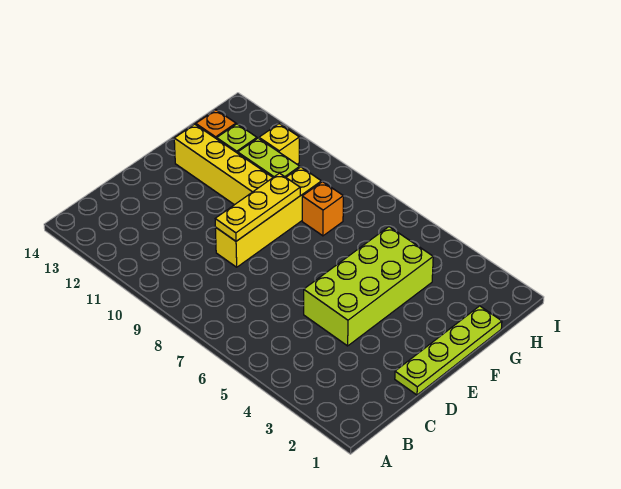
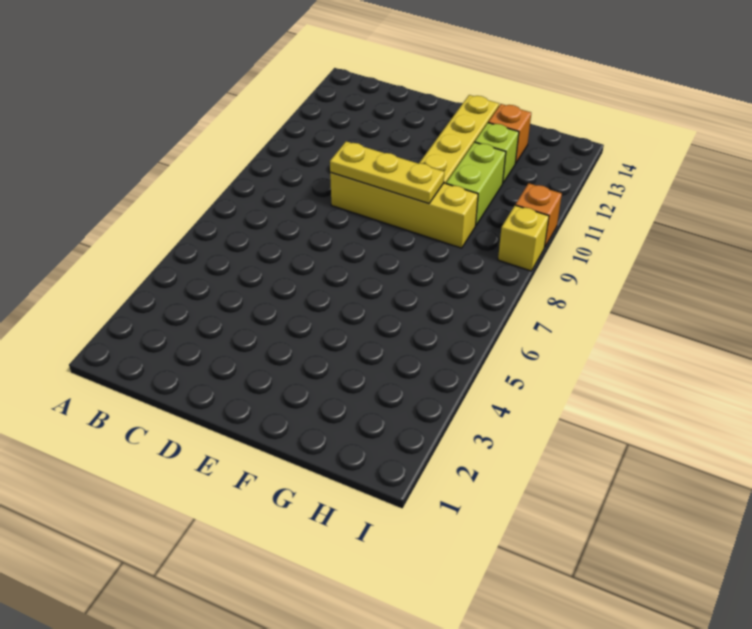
lime 1x4 plate [395,306,502,395] -> none
lime 2x4 brick [304,227,433,346] -> none
orange 1x1 brick [302,182,343,236] -> orange 1x1 brick moved to [516,183,562,248]
yellow 1x1 brick [259,124,299,164] -> yellow 1x1 brick moved to [498,205,549,271]

